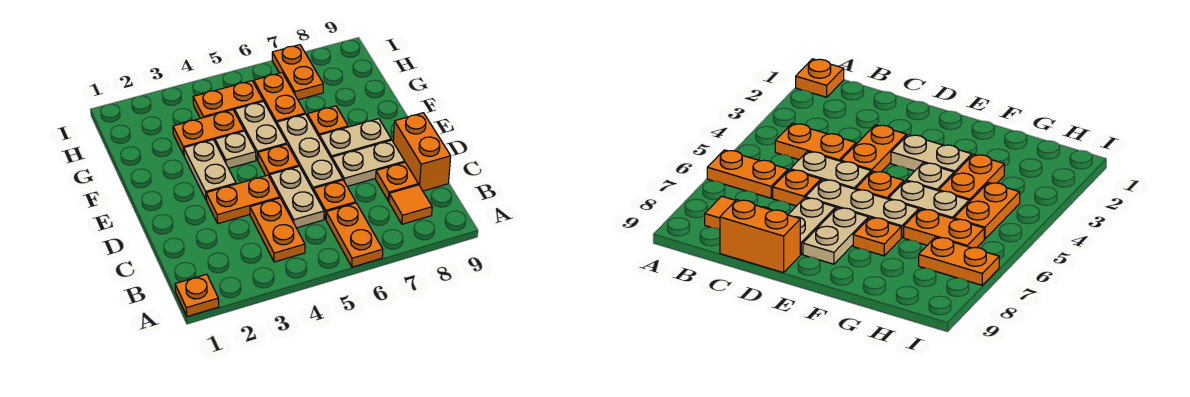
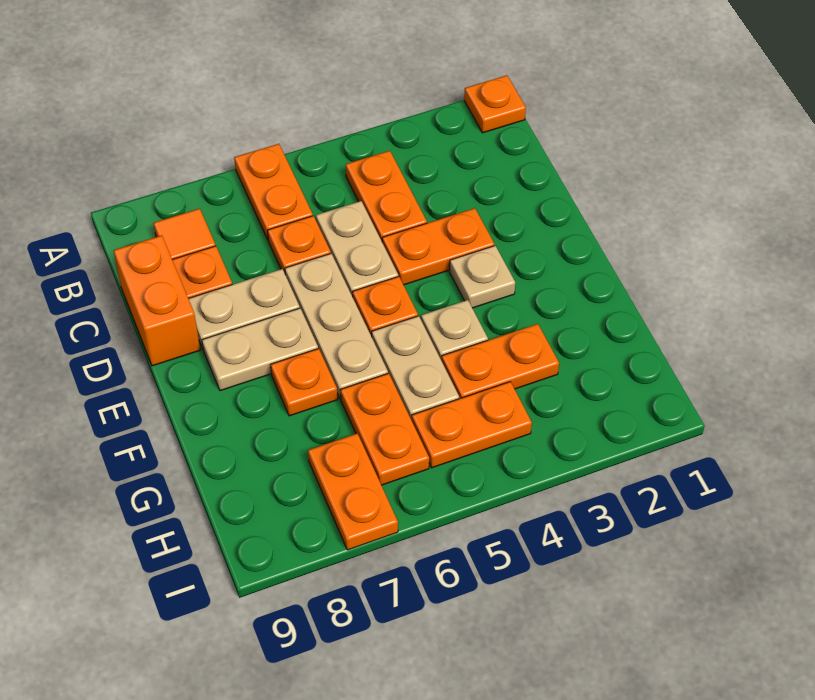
tan 1x2 plate [184,140,236,200] -> tan 1x1 plate [450,246,515,308]

